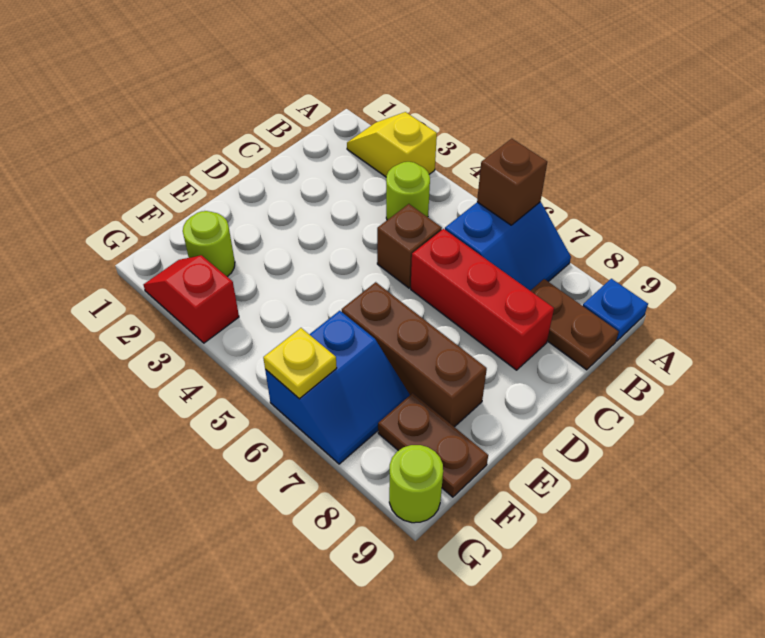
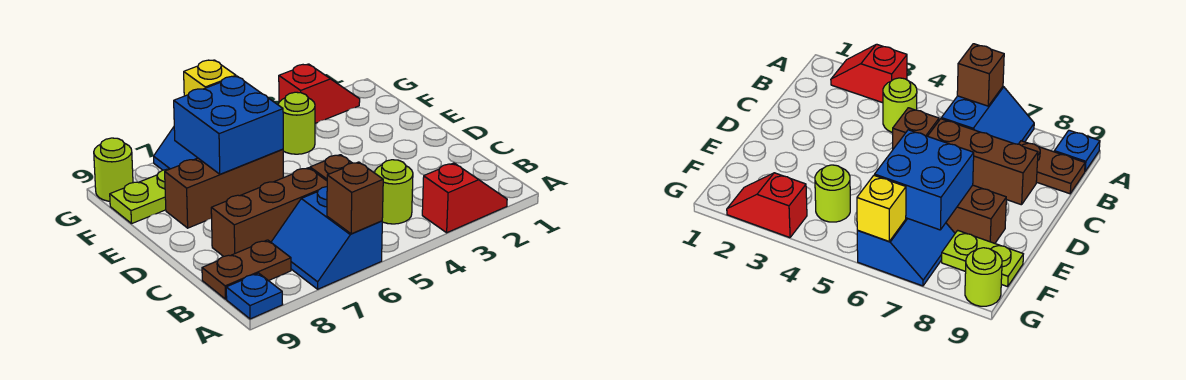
yellow 1x2 slope [347,112,437,177] -> red 1x2 slope [422,163,507,233]
red 1x3 brick [411,229,554,370] -> brown 1x3 brick [211,168,327,256]
none -> blue 2x2 brick [174,76,283,174]
lime 1x1 round brick [183,211,235,277] -> lime 1x1 round brick moved to [278,92,315,154]
brown 1x2 plate [378,393,488,497] -> lime 1x2 plate [110,169,169,223]
yellow 1x1 plate [263,328,337,399] -> yellow 1x1 brick [184,60,236,96]

